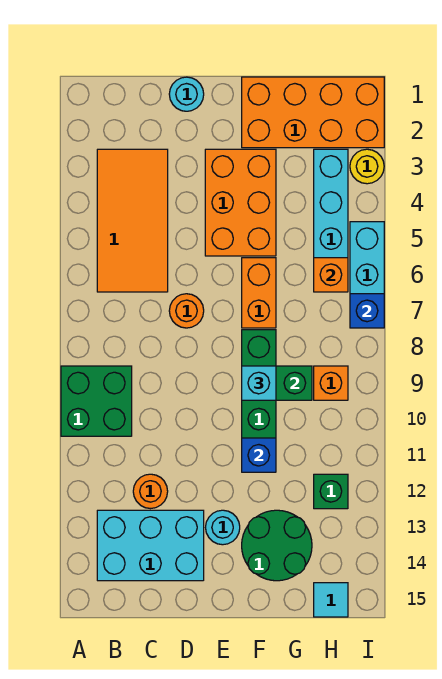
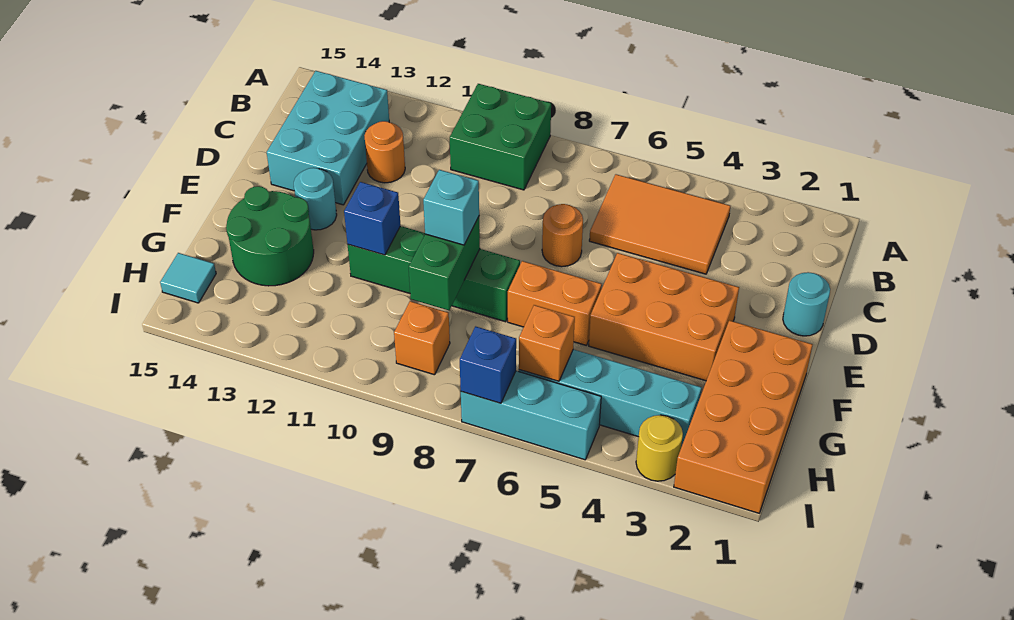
orange 2x4 tile [97,149,168,292] -> orange 2x3 tile [589,174,730,274]
green 1x1 brick [314,474,348,509] -> none

